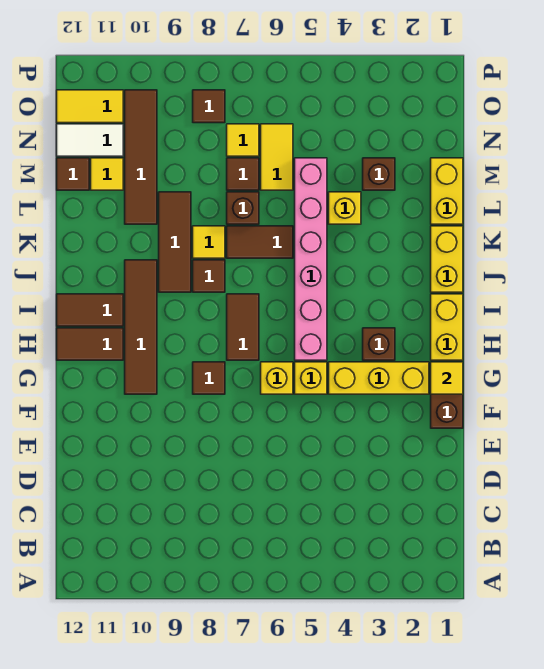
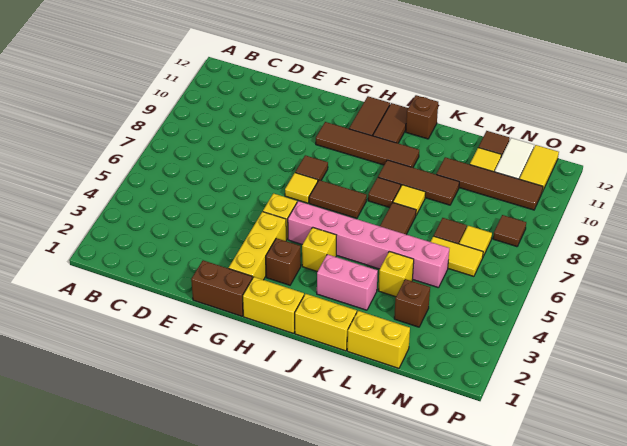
yellow 1x1 tile [431,362,463,394] -> yellow 1x1 tile moved to [285,173,318,203]
yellow 1x1 brick [261,362,293,394] -> yellow 1x1 brick moved to [302,227,336,272]
none -> pink 1x2 brick [317,254,378,310]
brown 1x1 brick [227,192,259,224] -> brown 1x1 brick moved to [406,95,438,139]

